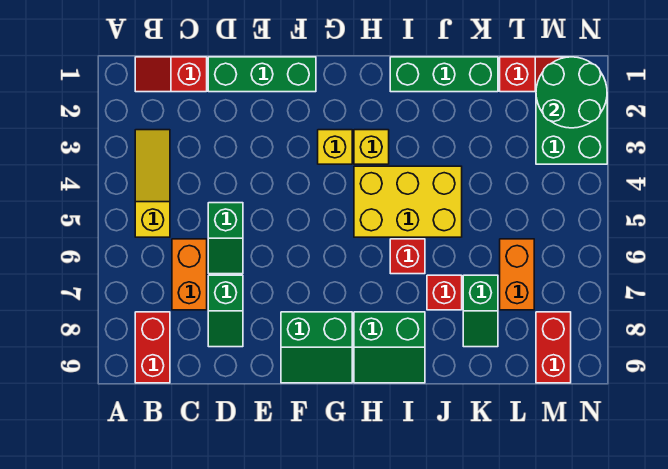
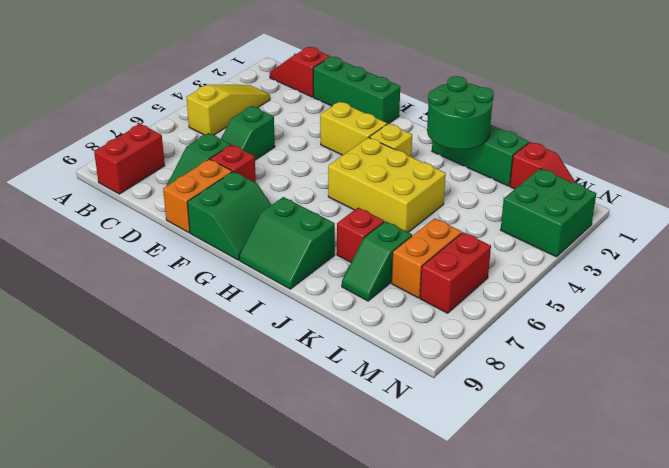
orange 1x2 brick [172,239,207,310] -> orange 1x2 brick moved to [163,159,232,233]
green 2x2 slope [281,312,352,383] -> green 2x2 slope turned to [187,171,271,260]
yellow 1x1 brick [318,130,352,164] -> yellow 1x2 brick [320,102,387,155]
red 1x1 brick [390,239,425,274] -> red 1x1 brick moved to [210,145,256,183]
green 2x2 round brick [536,57,607,128] -> green 2x2 round brick moved to [427,76,494,149]
red 1x2 brick [536,312,571,383] -> red 1x2 brick moved to [420,232,491,313]

